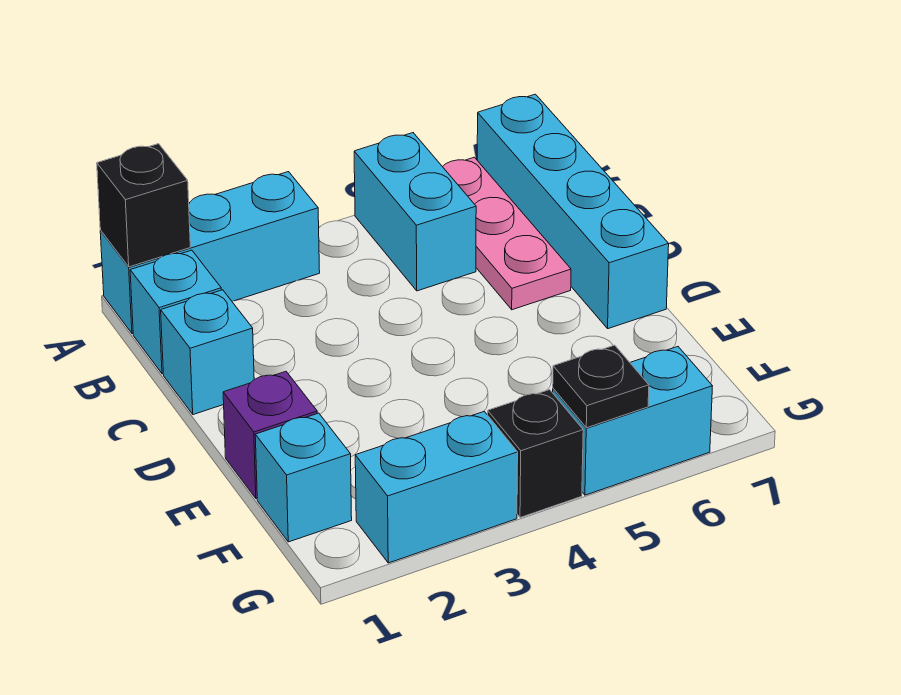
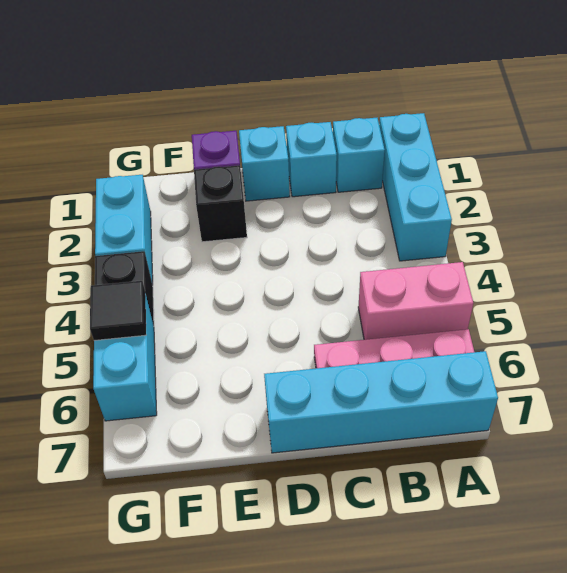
black 1x1 brick [97,144,190,267] -> black 1x1 brick moved to [194,165,247,242]
cyan 1x2 brick [354,133,476,291] -> pink 1x2 brick [358,262,473,340]
cyan 1x1 brick [255,413,352,542] -> cyan 1x1 brick moved to [239,126,290,201]
black 1x1 plate [553,345,649,428] -> black 1x1 tile [90,281,146,341]

